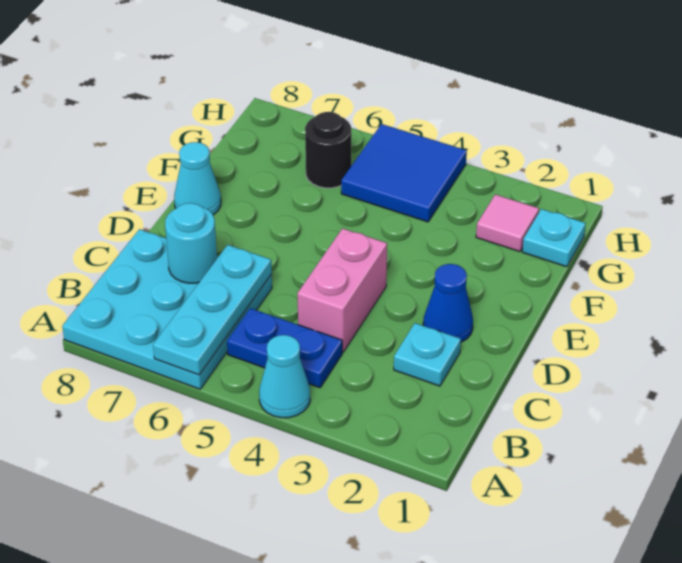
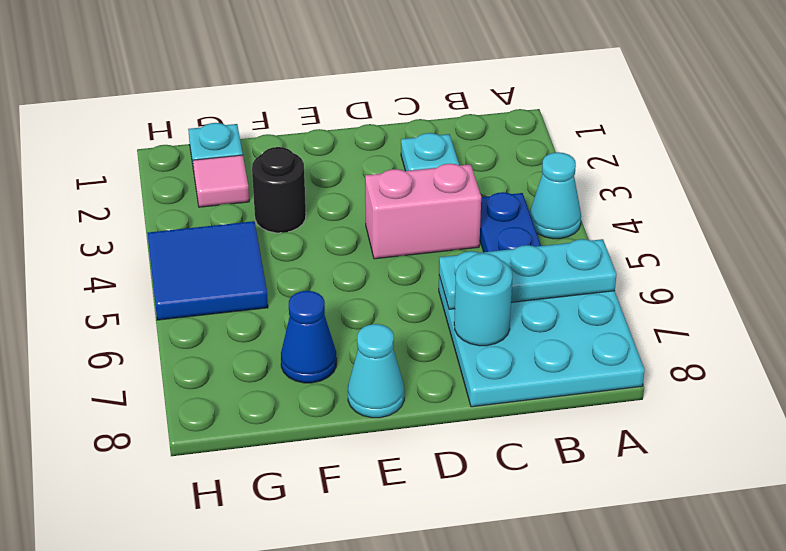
blue 1x1 cone [423,264,473,342] -> blue 1x1 cone moved to [281,291,337,383]
black 1x1 round brick [305,112,351,188] -> black 1x1 round brick moved to [252,147,306,233]

